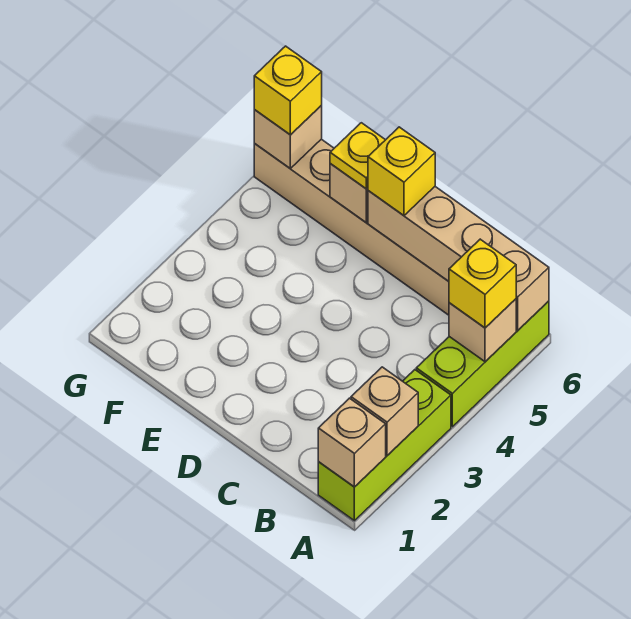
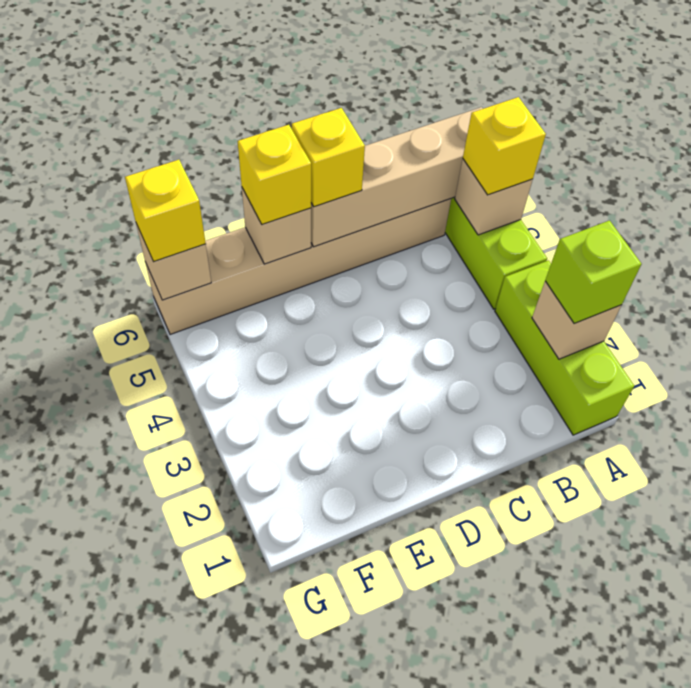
tan 1x1 brick [318,398,386,487] -> none
none -> lime 1x1 brick [545,221,641,323]
yellow 1x1 plate [330,123,385,189] -> yellow 1x1 brick [238,125,311,225]

